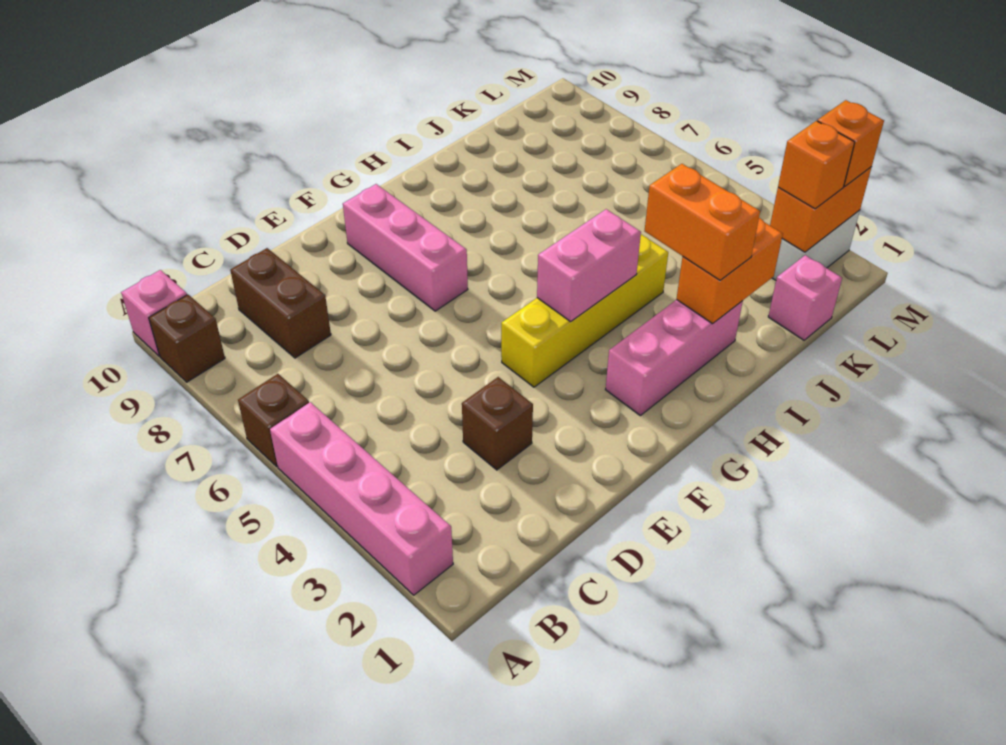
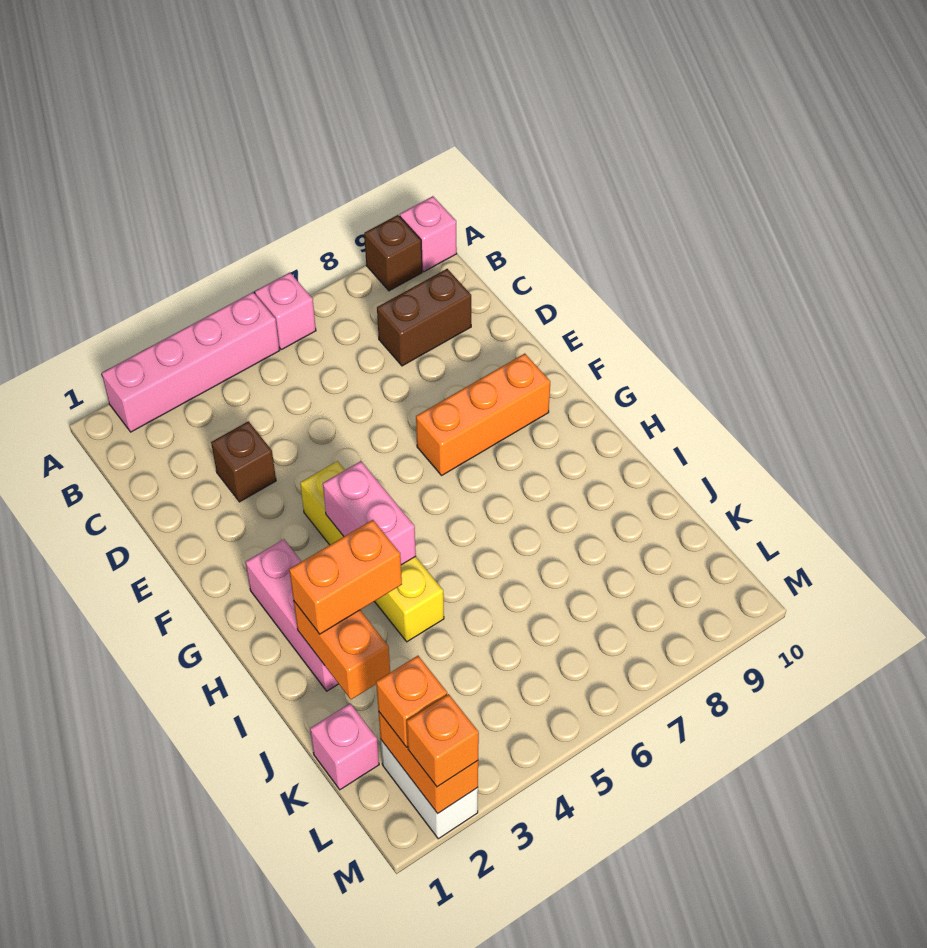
brown 1x1 brick [238,374,309,466] -> pink 1x1 brick [255,273,316,350]
pink 1x3 brick [343,184,468,311] -> orange 1x3 brick [416,354,550,475]

